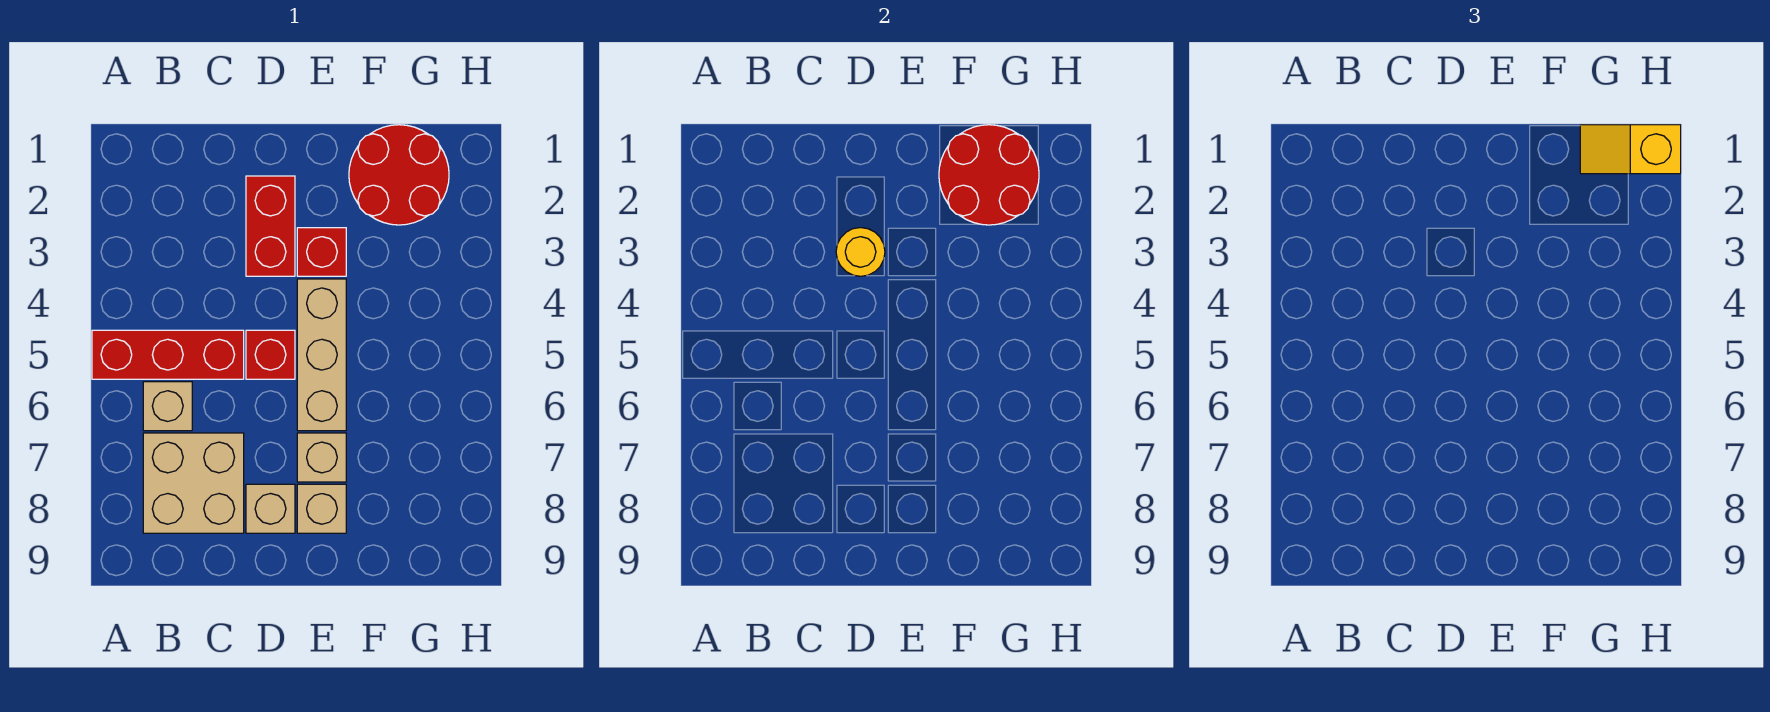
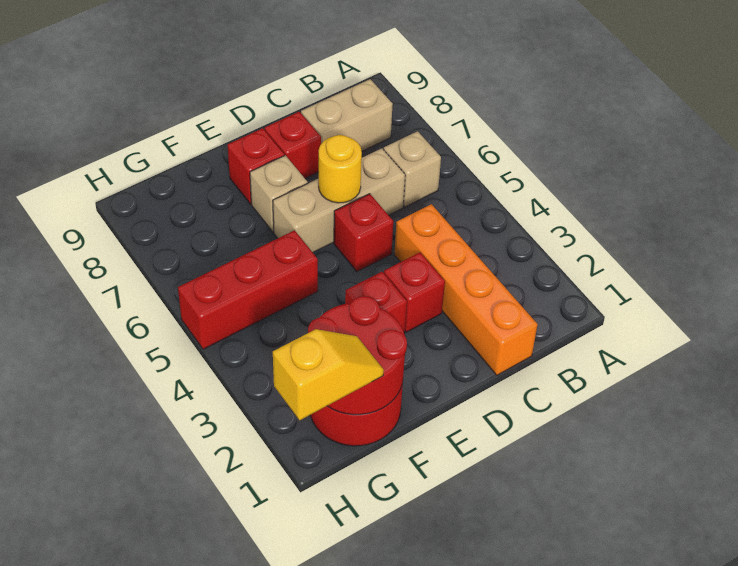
red 1x3 brick [92,330,244,379] -> red 1x3 brick moved to [178,230,318,349]
tan 2x2 brick [143,433,244,533] -> tan 1x2 brick [301,79,393,151]
none -> orange 1x4 brick [395,204,538,375]
red 1x2 brick [246,176,295,276] -> red 1x1 brick [384,252,445,332]
yellow 1x1 round brick [836,228,885,276] -> yellow 1x1 round brick moved to [319,135,362,203]
tan 1x1 brick [246,484,295,533] -> red 1x1 brick [265,112,321,178]
tan 1x3 brick [297,279,346,431] -> tan 1x3 brick turned to [273,148,405,252]
tan 1x1 brick [297,484,346,533] -> red 1x1 brick [228,128,284,204]

